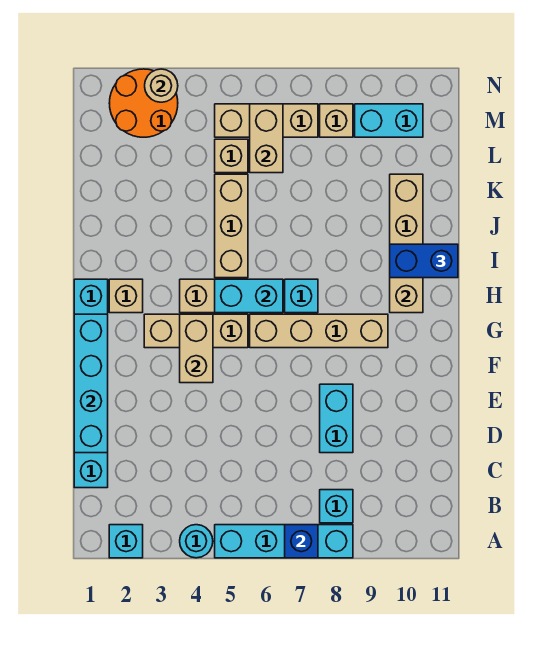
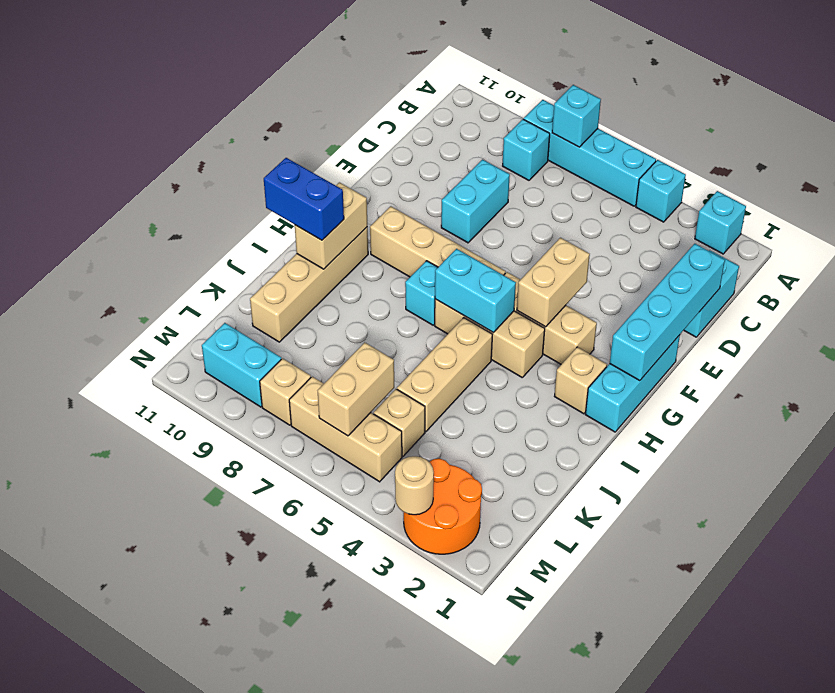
cyan 1x1 round brick [180,525,213,558] -> cyan 1x1 brick [636,160,686,222]
blue 1x1 brick [285,525,318,558] -> cyan 1x1 brick [552,85,601,147]

